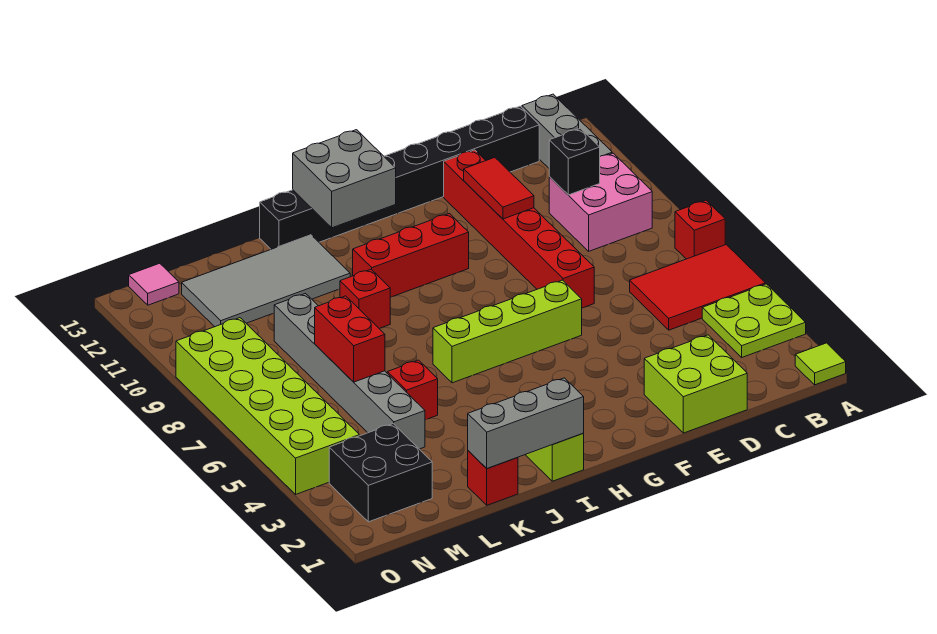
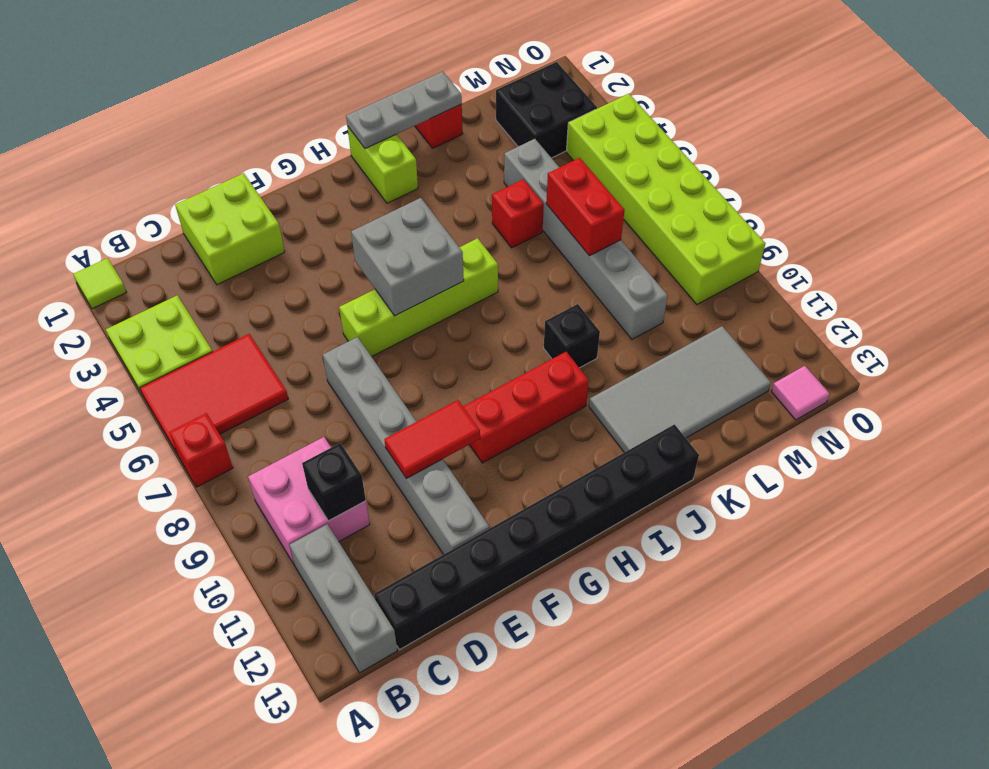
red 1x6 brick [444,150,594,308] -> grey 1x6 brick [323,337,489,554]
red 1x2 tile [464,158,534,219] -> red 1x2 tile turned to [384,400,480,479]
grey 2x2 brick [293,130,396,228] -> grey 2x2 brick moved to [351,198,464,316]
grey 1x3 brick [468,378,584,469] -> grey 1x3 plate [346,72,462,149]
red 1x1 brick [340,270,390,328] -> black 1x1 brick [544,304,600,368]

